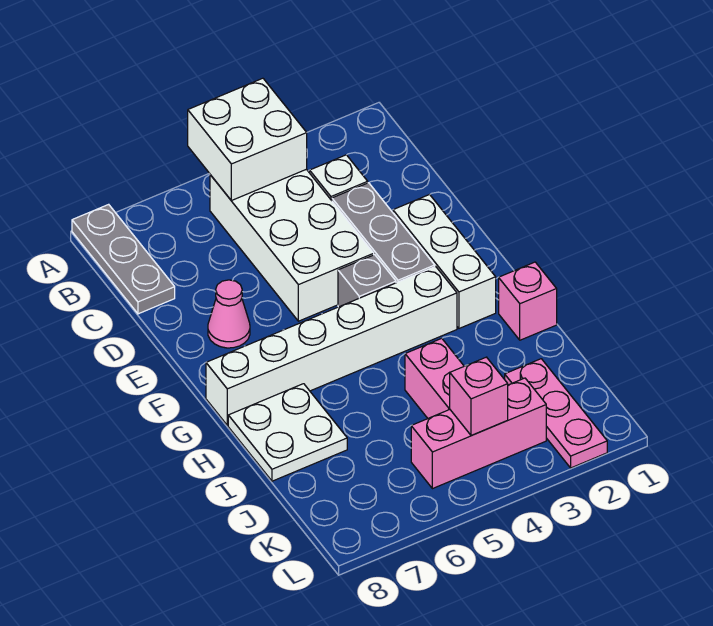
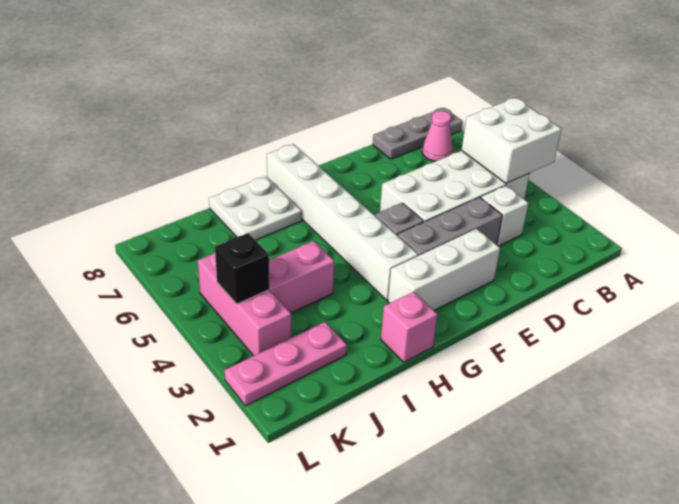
pink 1x1 cone [208,280,250,348] -> pink 1x1 cone moved to [422,111,453,161]
pink 1x1 brick [450,357,508,436] -> black 1x1 brick [215,233,269,304]

